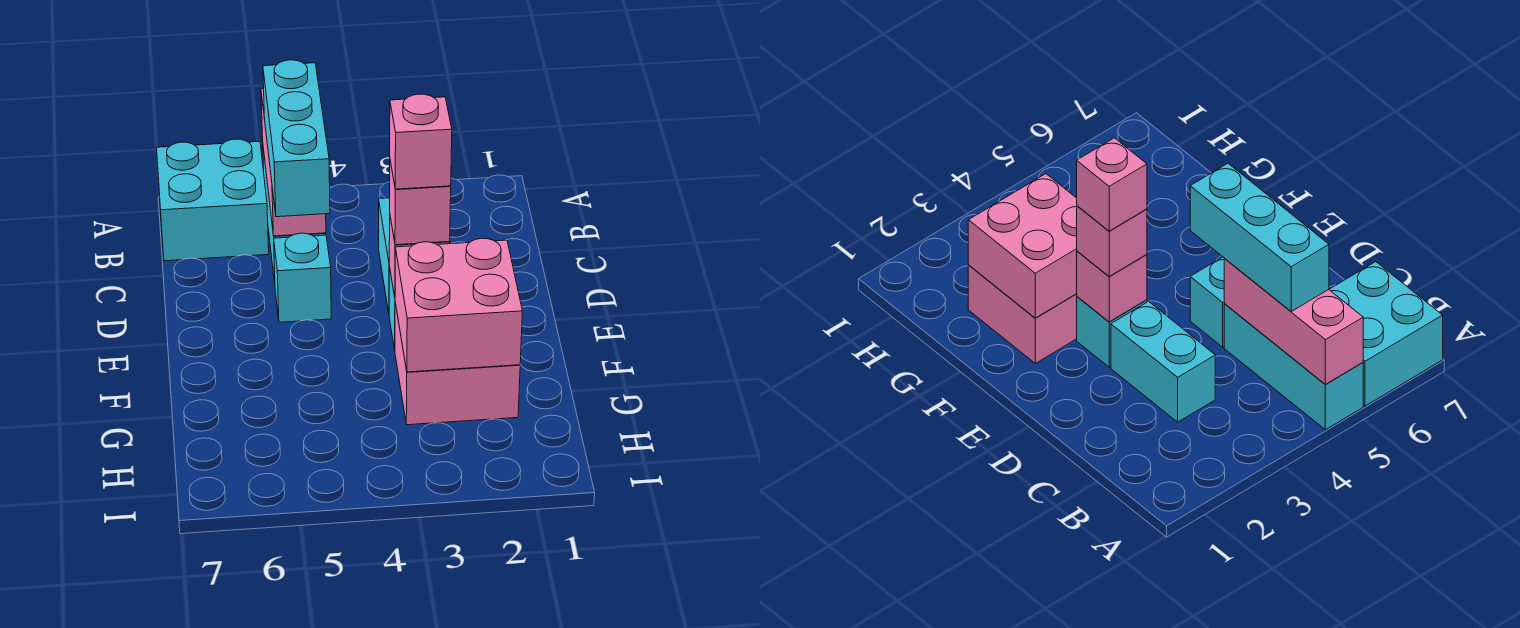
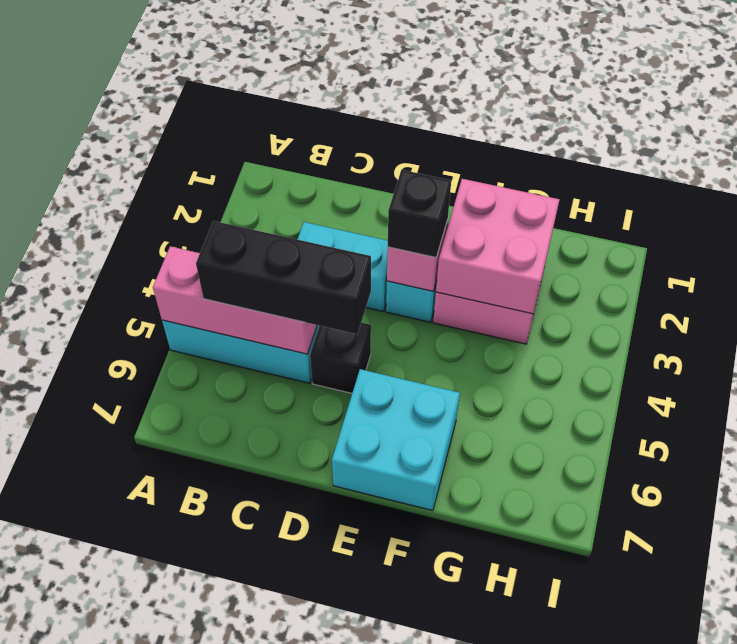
cyan 2x2 brick [157,139,269,261] -> cyan 2x2 brick moved to [332,369,460,511]
cyan 1x3 brick [263,60,330,217] -> black 1x3 brick [196,221,371,334]
cyan 1x1 brick [274,233,331,322] -> black 1x1 brick [310,323,371,393]
pink 1x1 brick [390,161,451,245] -> black 1x1 brick [388,170,451,258]
pink 1x1 brick [390,94,452,189] -> none

